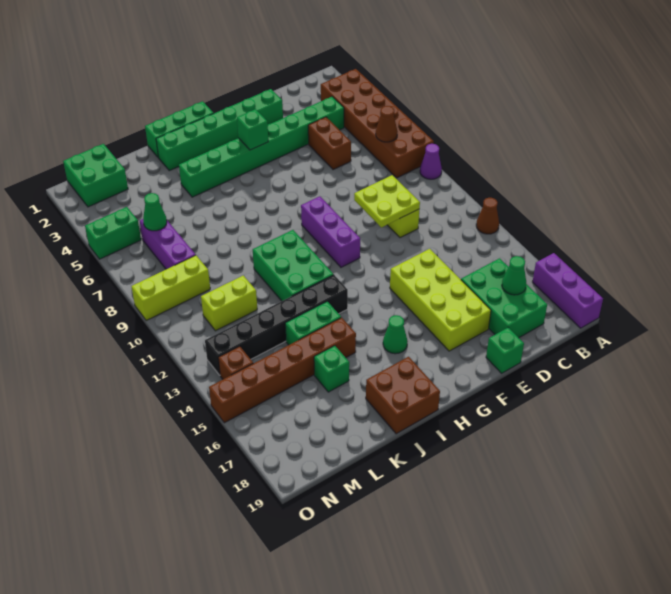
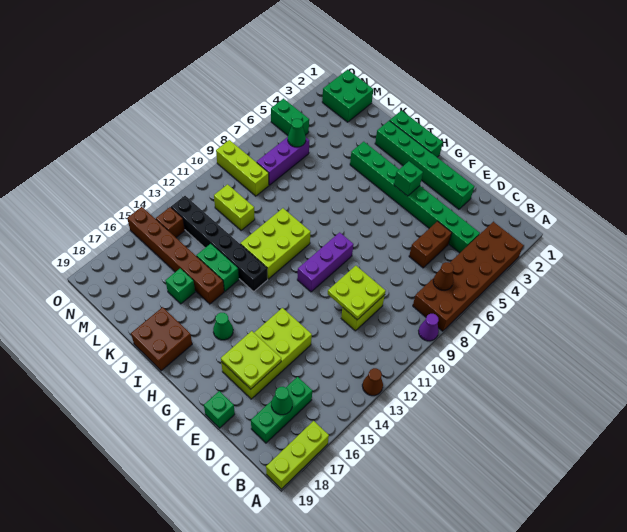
purple 1x3 brick [533,253,603,328] -> lime 1x3 brick [266,421,329,489]
green 2x3 brick [461,258,547,338] -> green 1x3 brick [251,377,312,443]
none -> lime 2x2 plate [221,331,281,389]
green 2x3 brick [253,230,334,301] -> lime 2x3 brick [240,208,311,279]

